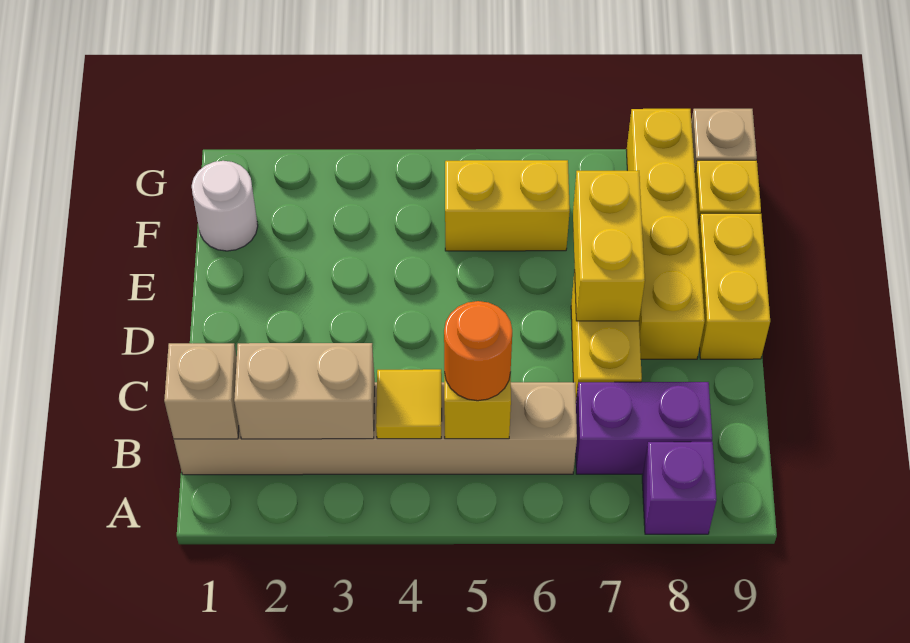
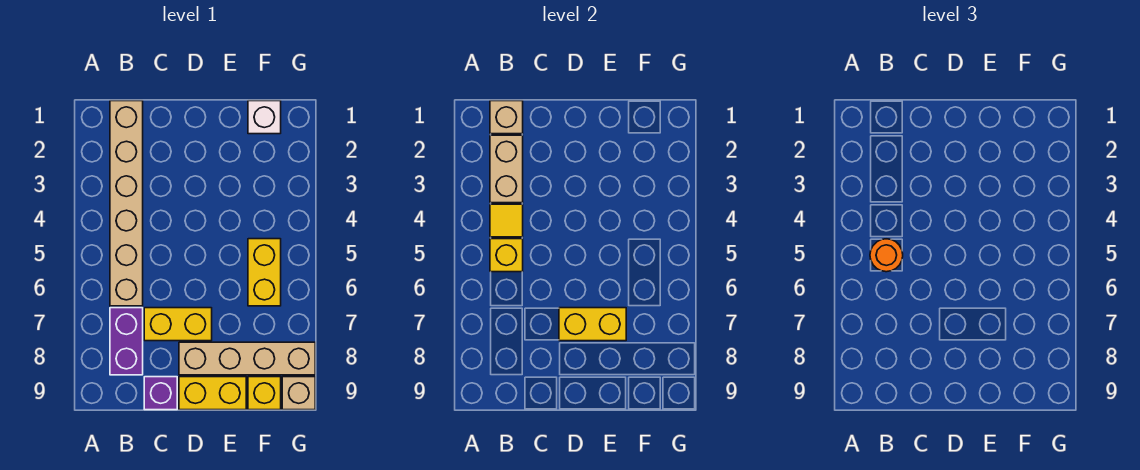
purple 1x1 brick [642,442,717,534] -> purple 1x1 brick moved to [144,377,177,410]
yellow 1x4 brick [626,109,705,359] -> tan 1x4 brick [179,342,315,375]
white 1x1 round brick [192,161,258,251] -> white 1x1 brick [248,101,281,134]

